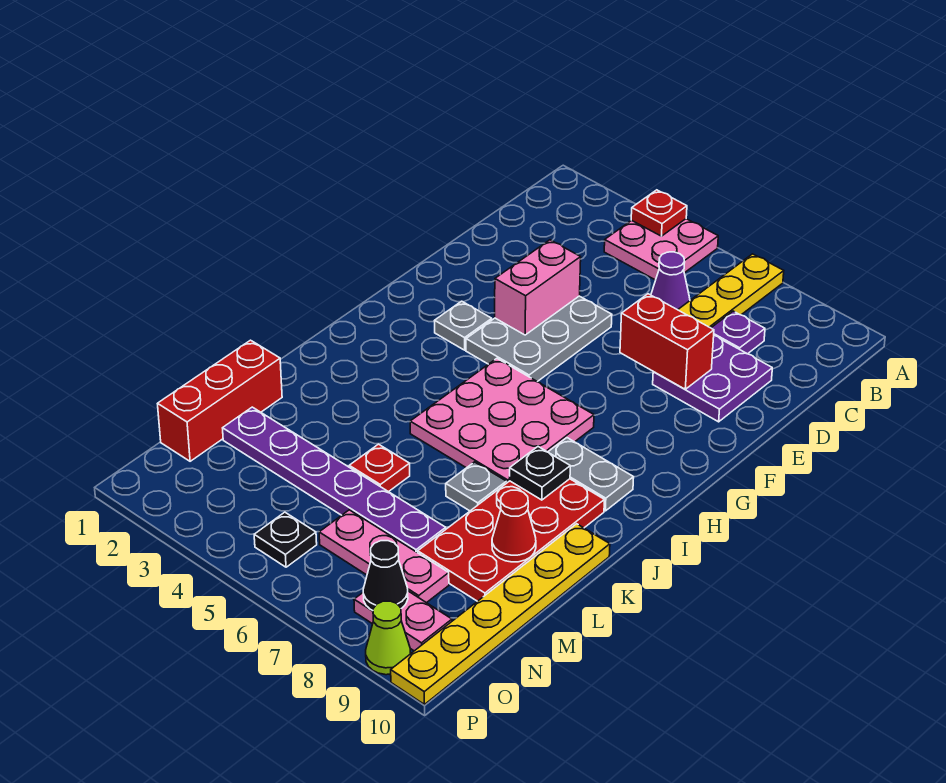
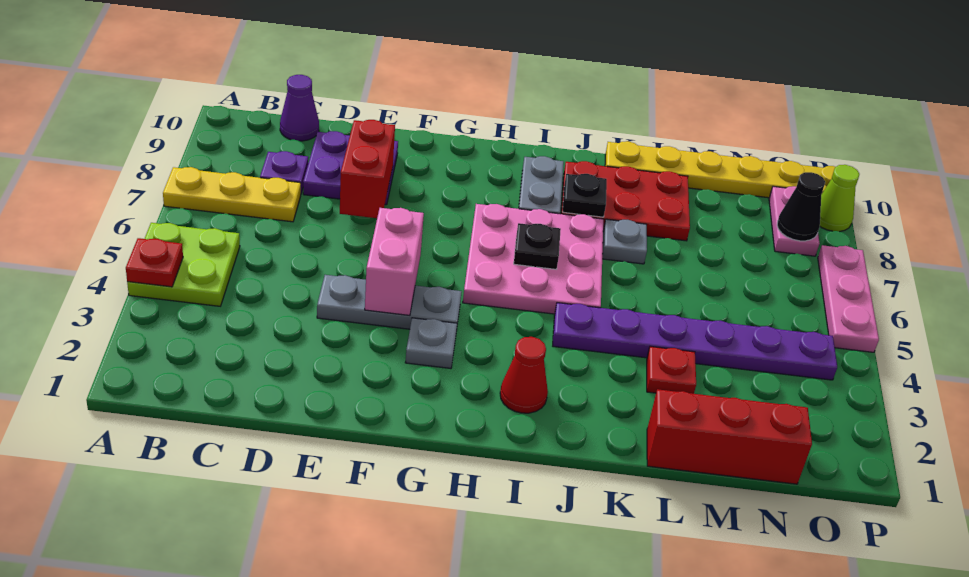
pink 2x2 plate [604,219,718,280] -> lime 2x2 plate [127,223,240,306]
purple 1x1 cone [651,252,690,310] -> purple 1x1 cone moved to [280,75,319,141]
grey 2x3 plate [466,296,612,382] -> grey 1x3 plate [317,275,462,329]
pink 1x2 brick [495,240,581,335] -> pink 1x2 brick turned to [365,208,424,315]
red 2x4 plate [418,479,604,601] -> red 2x3 plate [561,161,690,241]
red 1x1 plate [349,444,410,492] -> red 1x1 plate moved to [647,346,696,394]
red 1x1 cone [492,490,536,562] -> red 1x1 cone moved to [500,337,548,413]
purple 1x6 plate [223,407,446,553] -> purple 1x6 plate turned to [553,303,837,380]
pink 1x3 plate [319,510,449,603] -> pink 1x3 plate moved to [818,245,879,352]
black 1x1 plate [254,512,317,567] -> black 1x1 plate moved to [514,223,561,269]

